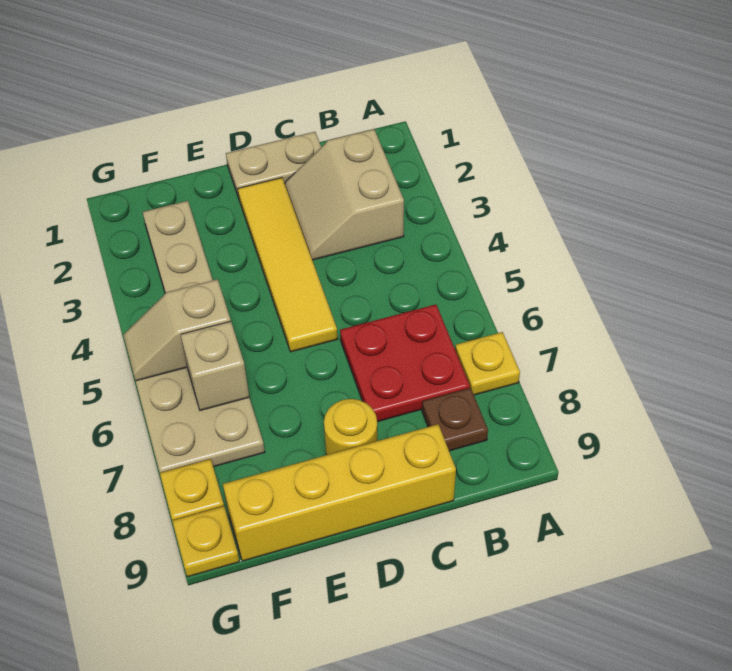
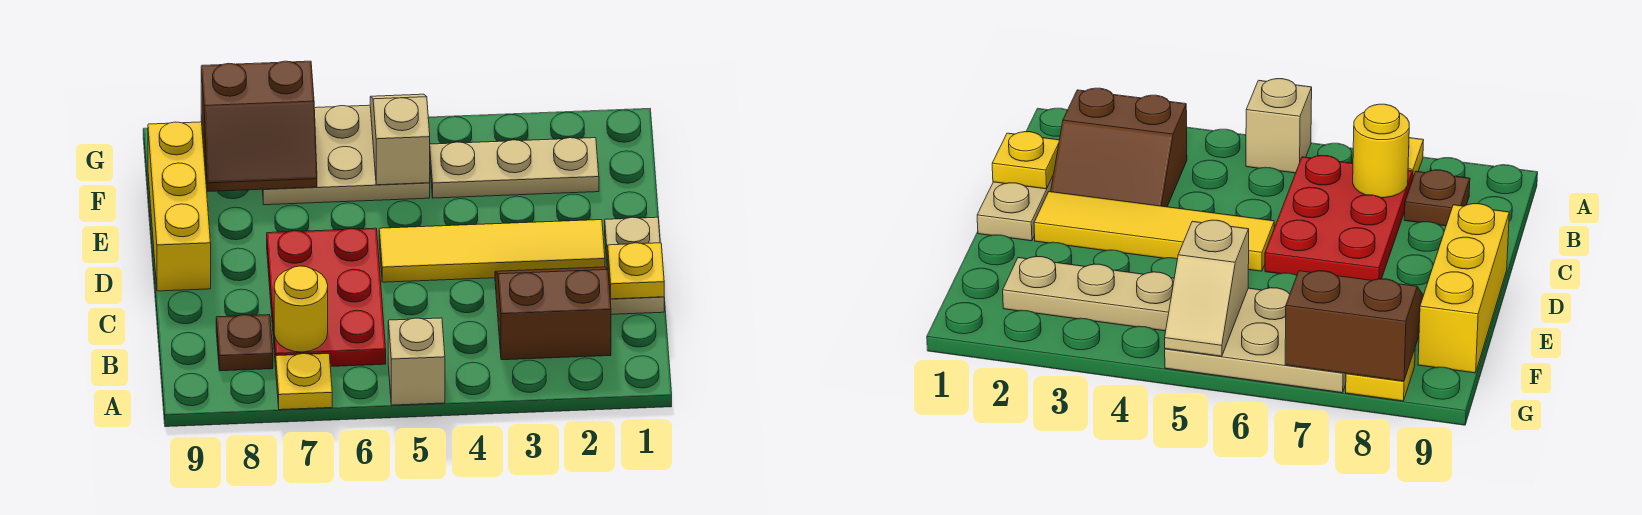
tan 2x2 slope [285,129,404,260] -> brown 2x2 slope [495,267,611,360]
red 2x2 plate [340,305,470,422] -> red 2x3 plate [267,228,386,367]
yellow 1x4 brick [223,424,456,561] -> yellow 1x3 brick [148,122,211,291]
yellow 1x1 round brick [324,399,377,455] -> yellow 1x1 round brick moved to [274,266,328,352]
tan 1x1 brick [181,321,249,410] -> tan 1x1 brick moved to [388,318,445,405]
none -> brown 2x2 slope [201,61,317,191]
yellow 1x1 plate [172,506,239,577] -> yellow 1x1 plate moved to [608,243,664,299]

